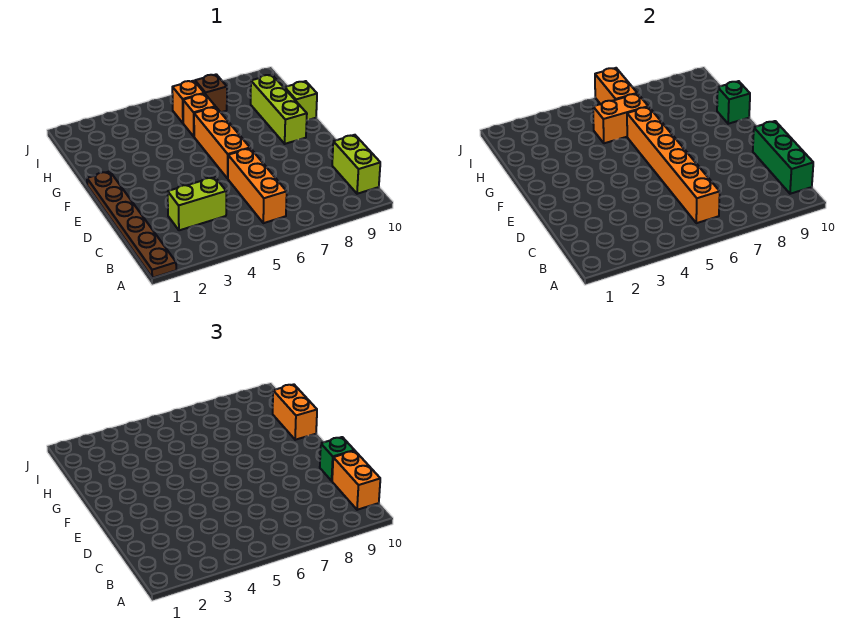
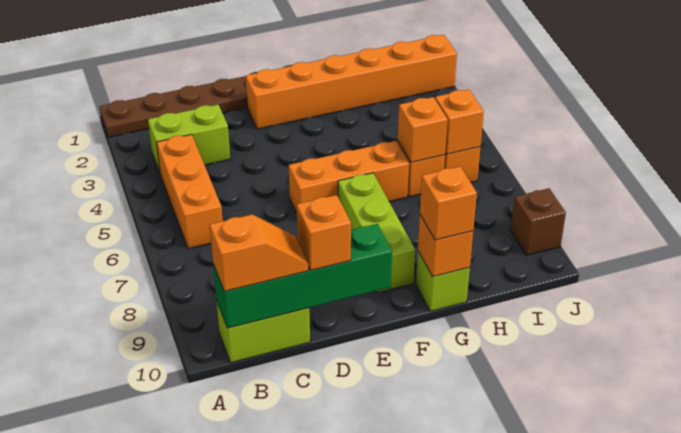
orange 1x3 brick [228,148,287,223] -> orange 1x3 brick turned to [157,134,223,249]
orange 1x6 brick [627,107,720,223] -> orange 1x6 brick moved to [246,35,457,129]
green 1x3 brick [753,121,813,194] -> green 1x4 brick [213,224,392,328]
orange 1x2 brick [332,451,380,510] -> orange 1x2 slope [210,215,309,291]
lime 1x2 brick [168,177,226,230] -> lime 1x2 brick turned to [148,105,230,173]
green 1x1 brick [320,437,354,481] -> orange 1x1 brick [297,195,351,270]
lime 1x3 brick [251,75,307,144] -> lime 1x3 brick turned to [338,173,415,293]
green 1x1 brick [717,81,750,124] -> orange 1x1 brick [418,215,473,277]
orange 1x2 brick [273,384,317,440] -> orange 1x1 brick [420,167,477,240]
orange 1x2 brick [593,94,648,143] -> orange 1x1 brick [398,97,448,162]
orange 1x2 brick [595,68,637,104] -> orange 1x1 brick [435,89,484,154]
brown 1x1 brick [195,74,227,112] -> brown 1x1 brick moved to [511,188,566,255]

